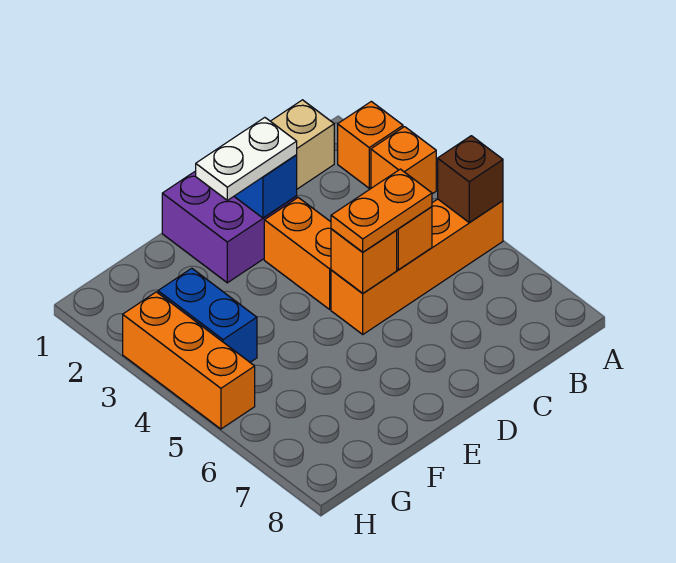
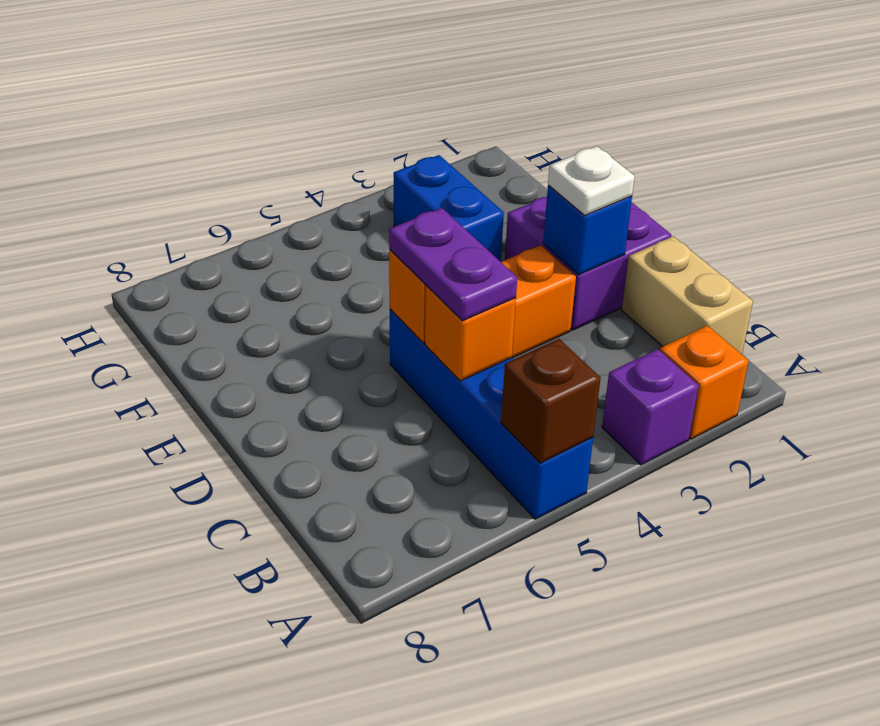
orange 1x1 brick [371,127,436,194] -> purple 1x1 brick [602,349,699,465]
orange 1x4 brick [331,199,503,334] -> blue 1x4 brick [390,309,593,519]
orange 1x2 plate [331,169,432,252] -> purple 1x2 plate [389,208,517,321]
white 1x2 plate [196,118,297,200] -> white 1x1 plate [548,146,635,215]
blue 1x2 brick [158,268,257,362] -> blue 1x2 brick turned to [394,155,504,262]
orange 1x3 brick [123,292,255,429] -> none

